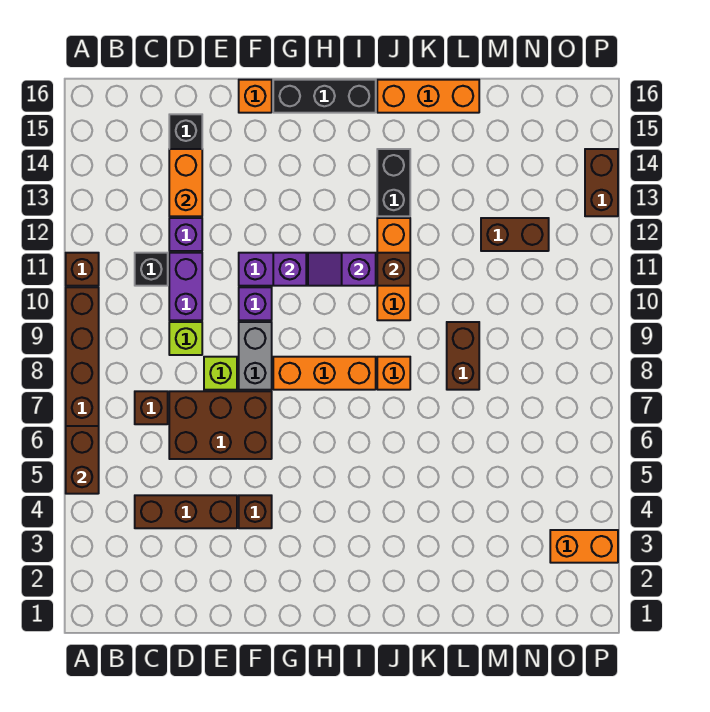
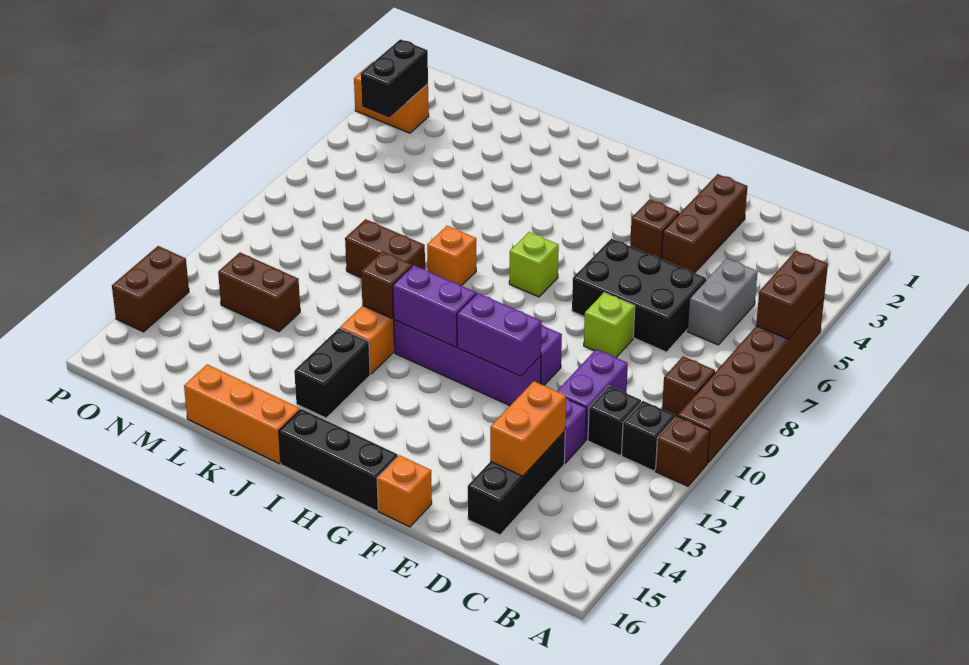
none -> black 1x1 brick [622,401,675,471]
brown 1x3 brick [135,495,237,528] -> brown 1x3 brick turned to [662,174,748,273]
brown 1x1 brick [135,391,168,424] -> brown 1x1 brick moved to [662,356,715,417]
brown 2x3 brick [169,391,272,459] -> black 2x3 brick [572,239,706,352]
lime 1x1 brick [169,322,202,355] -> lime 1x1 brick moved to [509,232,559,297]
grey 1x2 brick [239,322,272,390] -> grey 1x2 brick moved to [687,258,758,345]
orange 1x3 brick [273,357,376,390] -> none
purple 1x1 brick [273,253,306,286] -> purple 1x2 brick [457,293,542,376]
purple 1x2 slope [308,253,376,286] -> purple 1x2 brick [393,265,476,347]
brown 1x2 brick [447,322,479,390] -> brown 1x2 brick turned to [345,219,425,278]
none -> black 1x2 brick [361,39,428,118]

